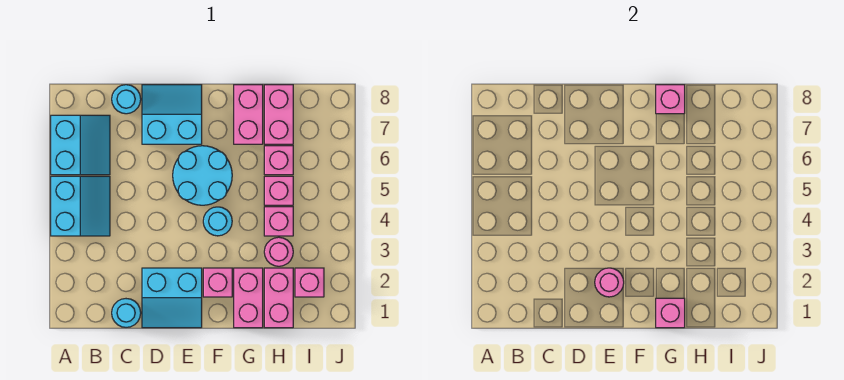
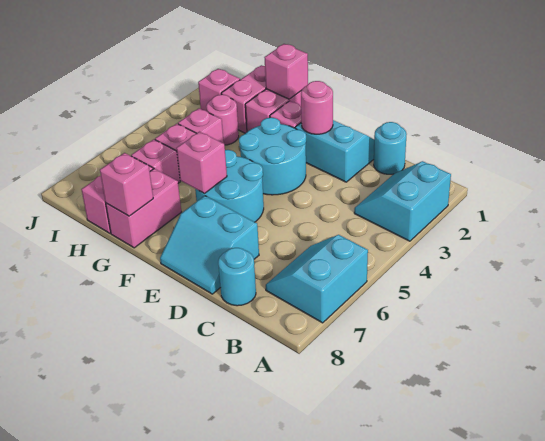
cyan 2x2 slope [51,176,110,236] -> cyan 2x2 slope moved to [354,161,451,241]
cyan 1x1 round brick [203,207,232,236] -> cyan 2x2 round brick [239,118,306,195]
none -> pink 1x1 brick [176,132,227,194]

